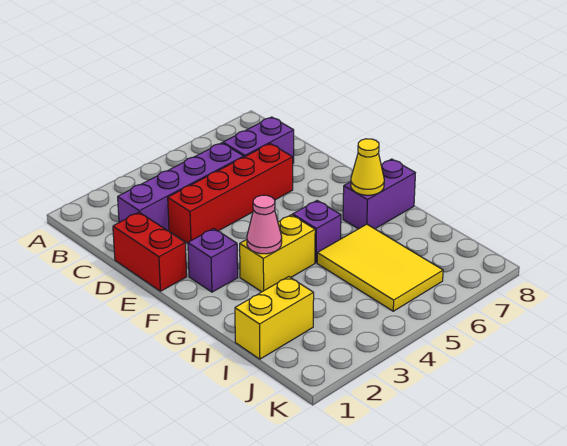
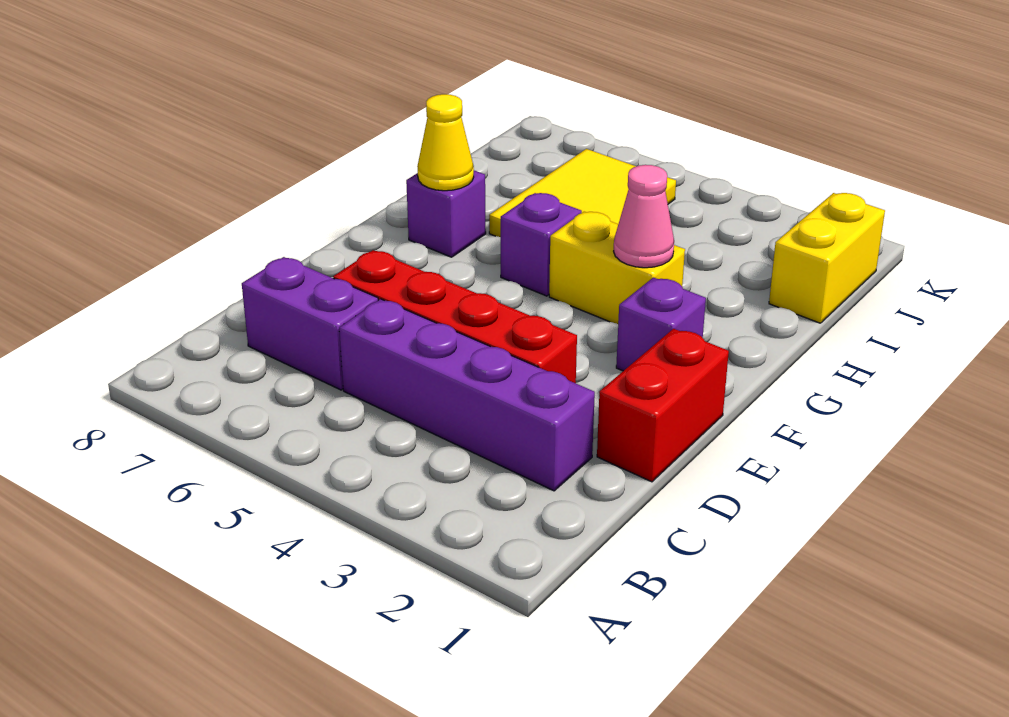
purple 1x2 brick [343,159,415,229] -> purple 1x1 brick [406,171,486,257]
yellow 1x2 brick [235,277,314,359] -> yellow 1x2 brick turned to [769,193,885,323]

